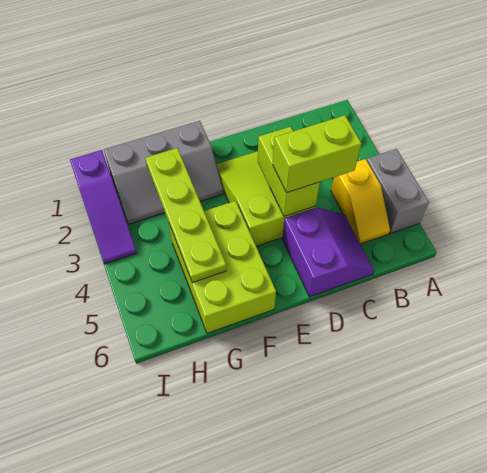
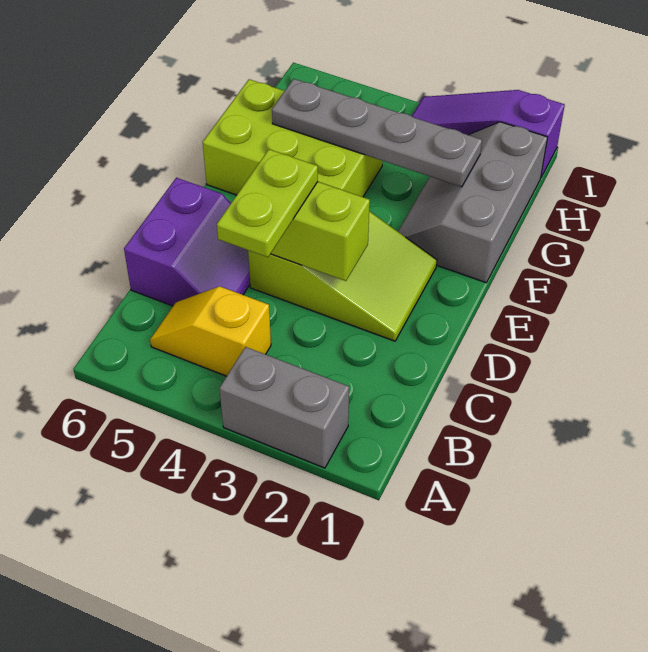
grey 1x2 brick [367,149,429,233] -> grey 1x2 brick moved to [219,347,349,468]
lime 1x2 brick [273,115,361,193] -> lime 1x2 plate [217,149,318,257]
purple 2x2 slope [282,207,374,297] -> purple 2x2 slope turned to [124,178,250,306]
lime 1x4 plate [145,148,226,283] -> grey 1x4 plate [272,79,482,187]

